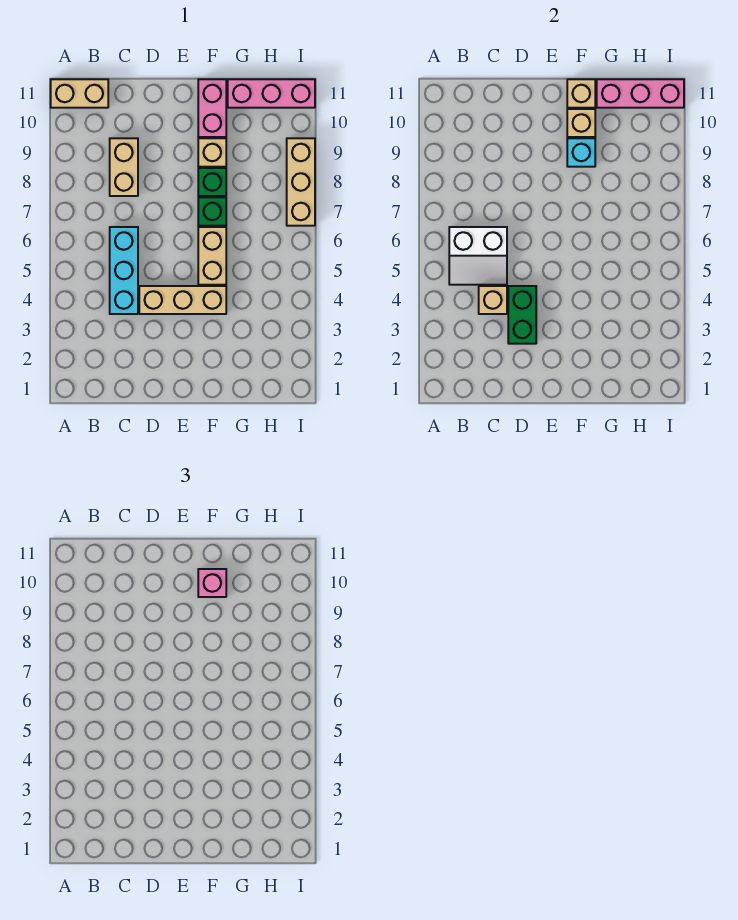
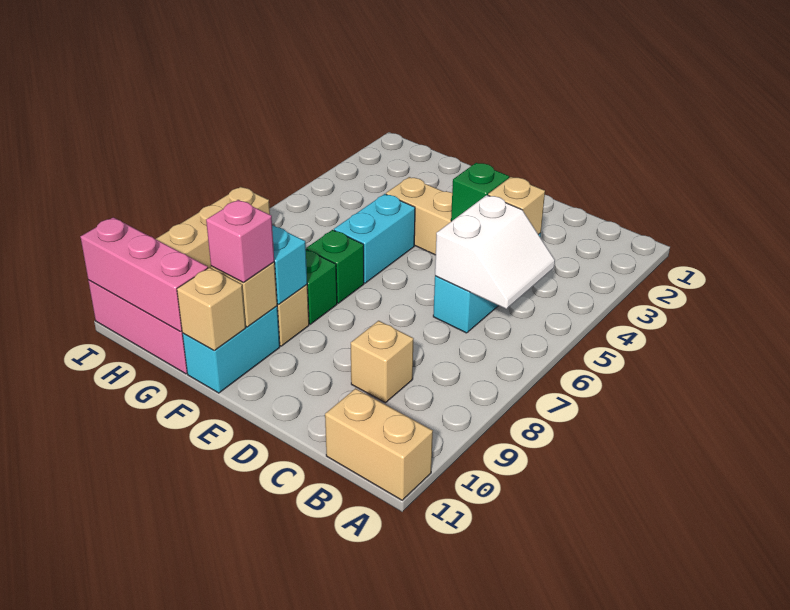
white 2x2 slope [449,227,507,285] -> white 2x2 slope turned to [435,195,555,309]
tan 1x2 brick [110,138,138,196] -> tan 1x1 brick [351,321,414,403]
green 1x2 brick [508,286,536,344] -> green 1x1 brick [451,163,509,221]
tan 1x2 brick [198,227,226,285] -> cyan 1x2 brick [334,194,415,283]
pink 1x2 brick [198,79,226,137] -> cyan 1x2 brick [182,306,280,393]

